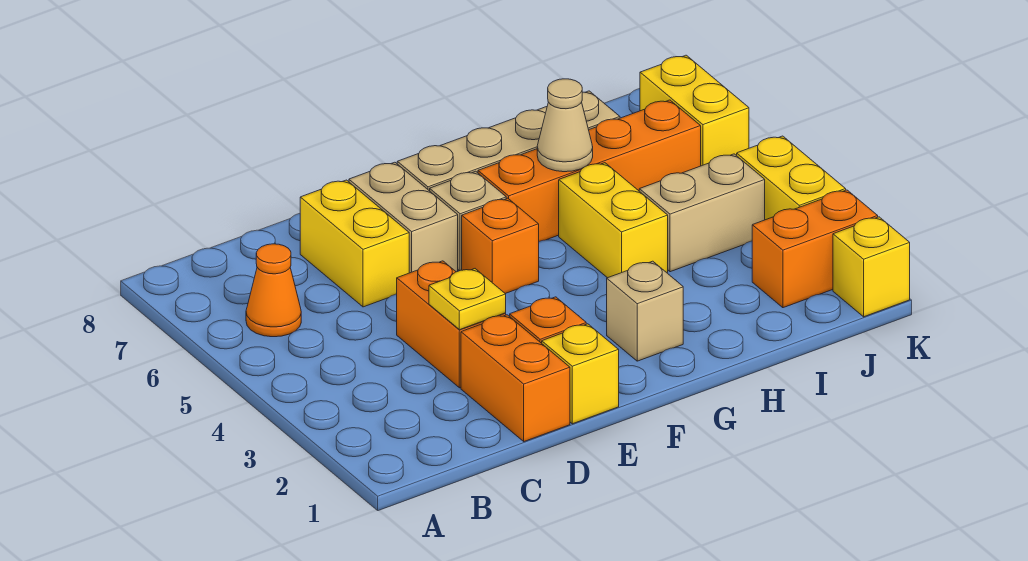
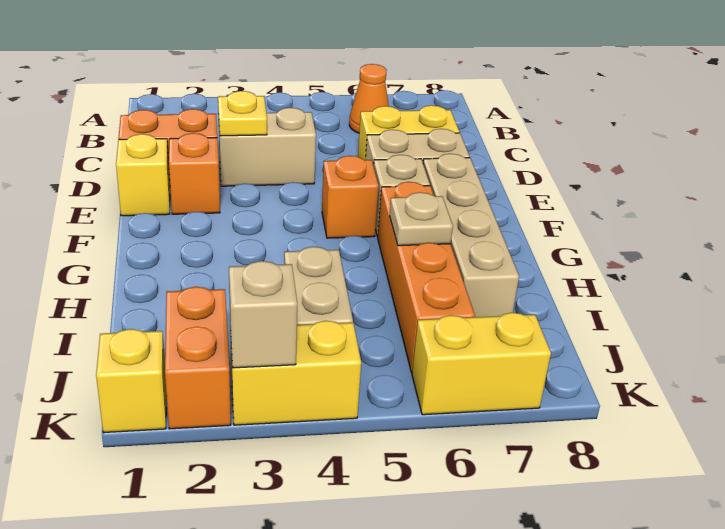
orange 1x2 brick [397,261,506,388] -> tan 1x2 brick [219,108,316,186]
tan 1x1 brick [607,261,683,361] -> tan 1x1 brick moved to [229,261,297,368]
yellow 1x2 brick [559,163,668,278] -> none
tan 1x1 cone [537,79,593,172] -> tan 1x1 plate [390,192,453,246]

